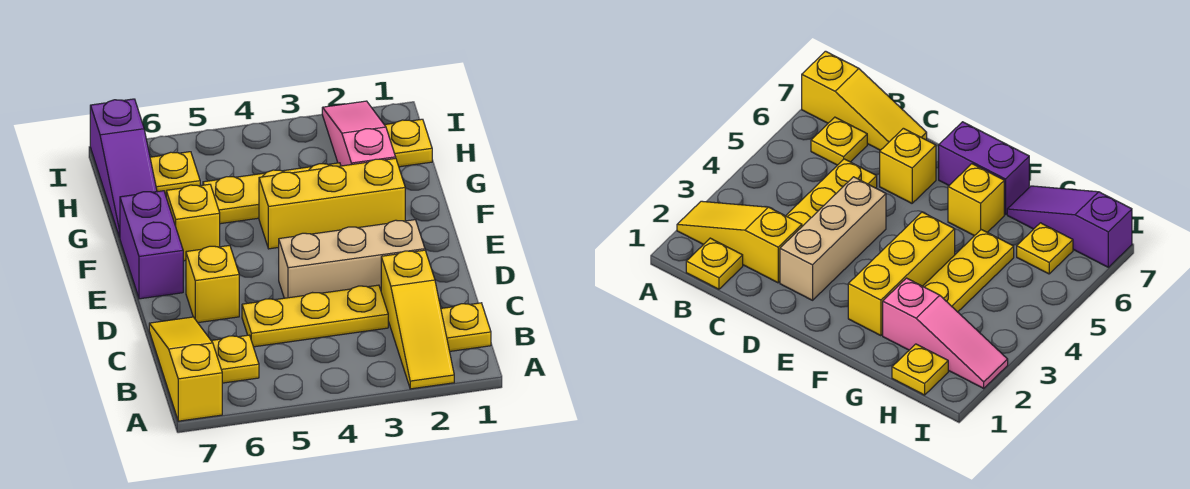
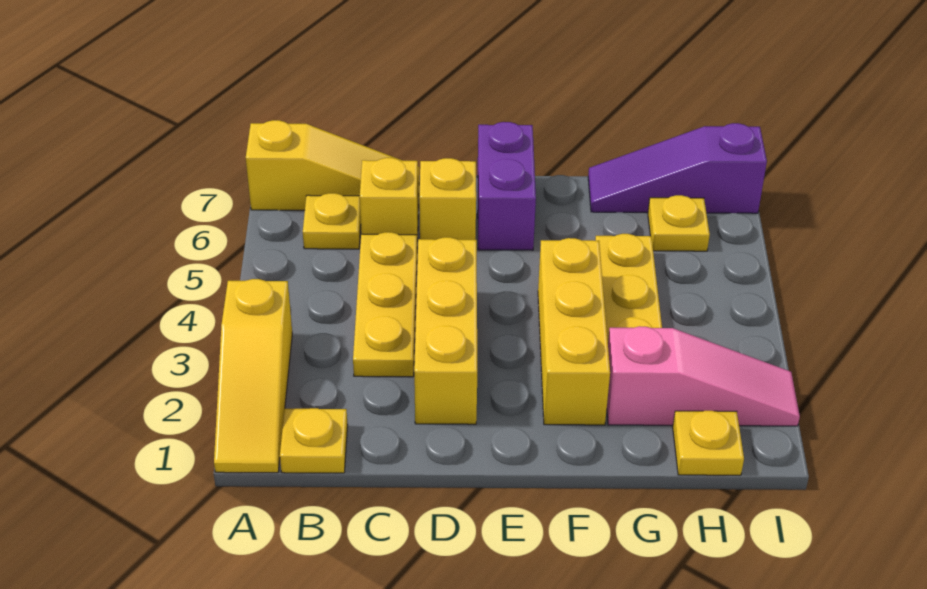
yellow 1x3 slope [381,250,454,389] -> yellow 1x3 slope turned to [214,279,292,473]
tan 1x3 brick [279,220,425,298] -> yellow 1x3 brick [414,237,477,424]
purple 1x2 brick [120,191,183,299] -> purple 1x2 brick turned to [477,122,536,250]
yellow 1x1 brick [166,184,220,261] -> yellow 1x1 brick moved to [360,158,418,242]

